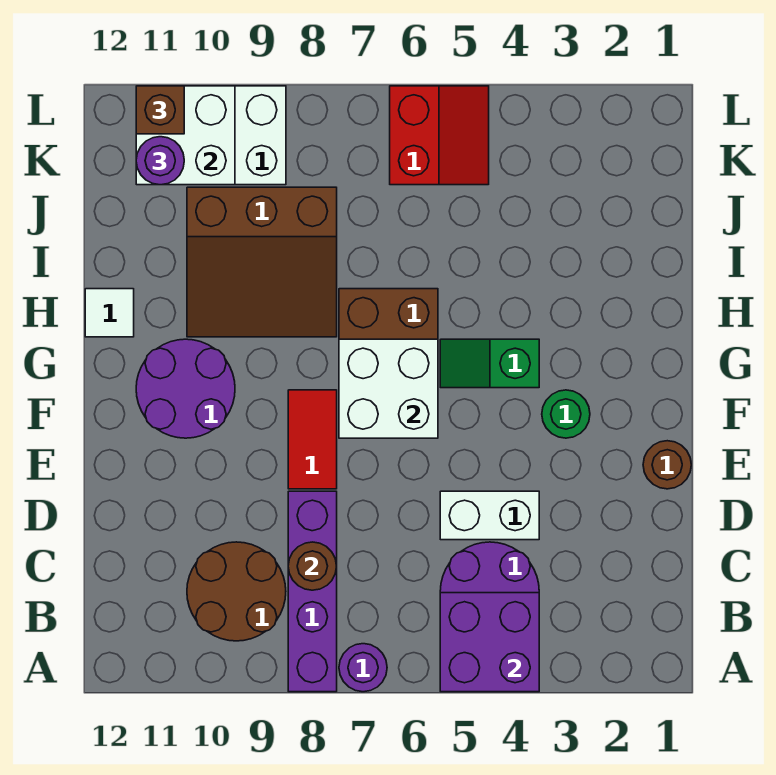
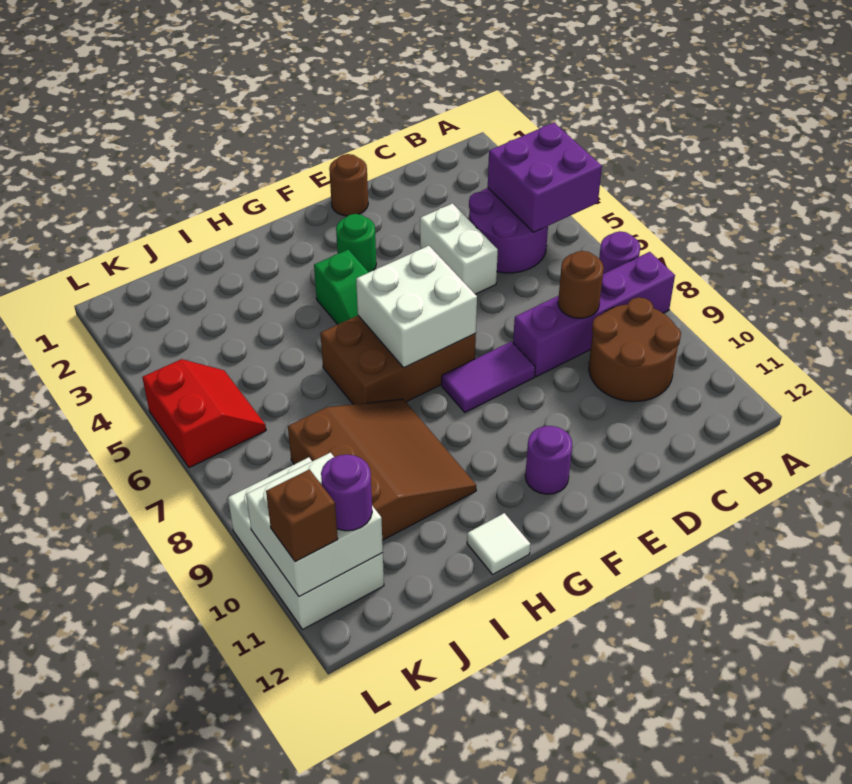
red 1x2 tile [288,390,337,489] -> purple 1x2 tile [442,341,535,412]
purple 2x2 round brick [136,339,235,438] -> purple 1x1 round brick [525,426,572,494]
red 2x2 slope [390,86,489,185] -> red 2x2 slope turned to [142,359,266,468]

